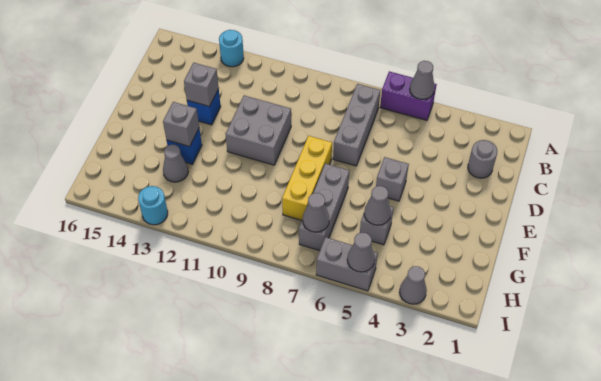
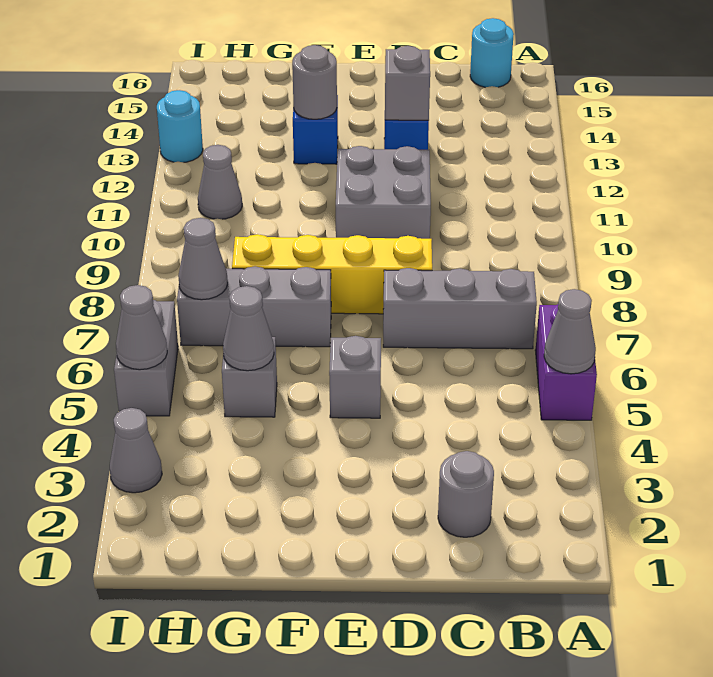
cyan 1x1 round brick [219,30,244,67] -> cyan 1x1 round brick moved to [470,18,514,87]
yellow 1x3 brick [282,136,332,220] -> yellow 1x4 brick [232,234,432,314]
grey 1x1 brick [163,102,199,147] -> grey 1x1 round brick [292,45,337,119]
grey 1x1 cone [163,145,188,182] -> grey 1x1 cone moved to [198,145,242,219]

